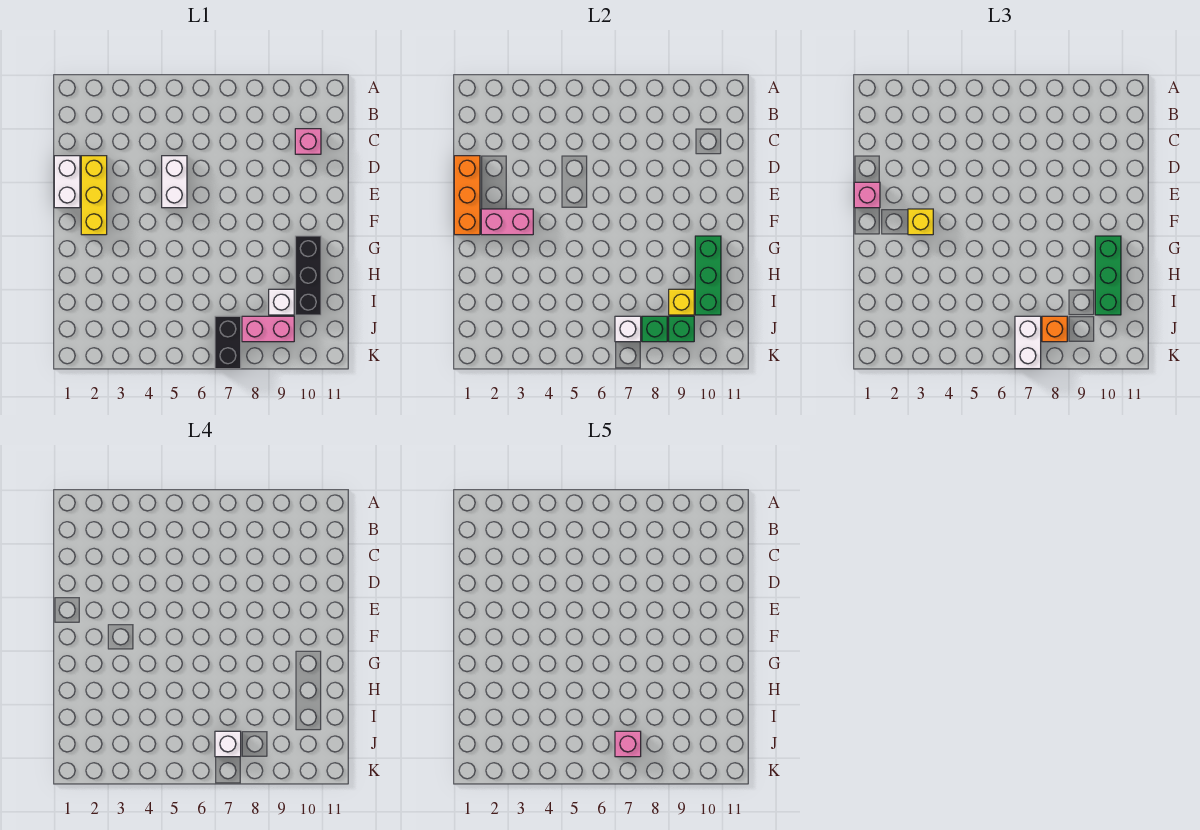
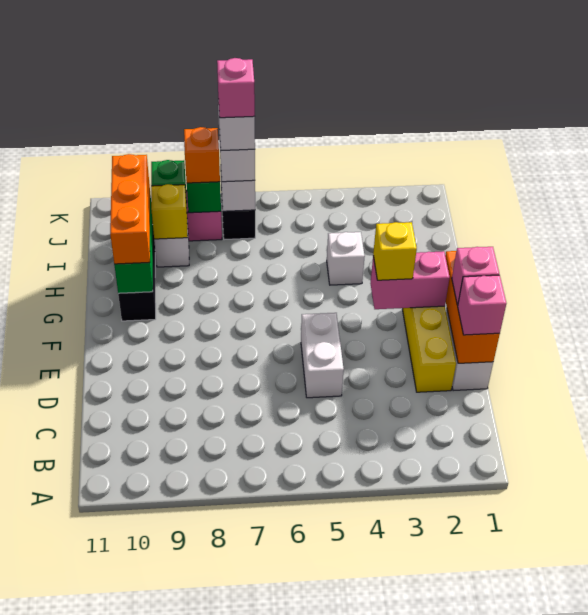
pink 1x1 brick [295,129,321,154] -> pink 1x1 brick moved to [458,275,506,335]
green 1x3 brick [1095,236,1121,315] -> orange 1x3 brick [110,154,150,264]
none -> white 1x1 brick [327,232,365,285]

